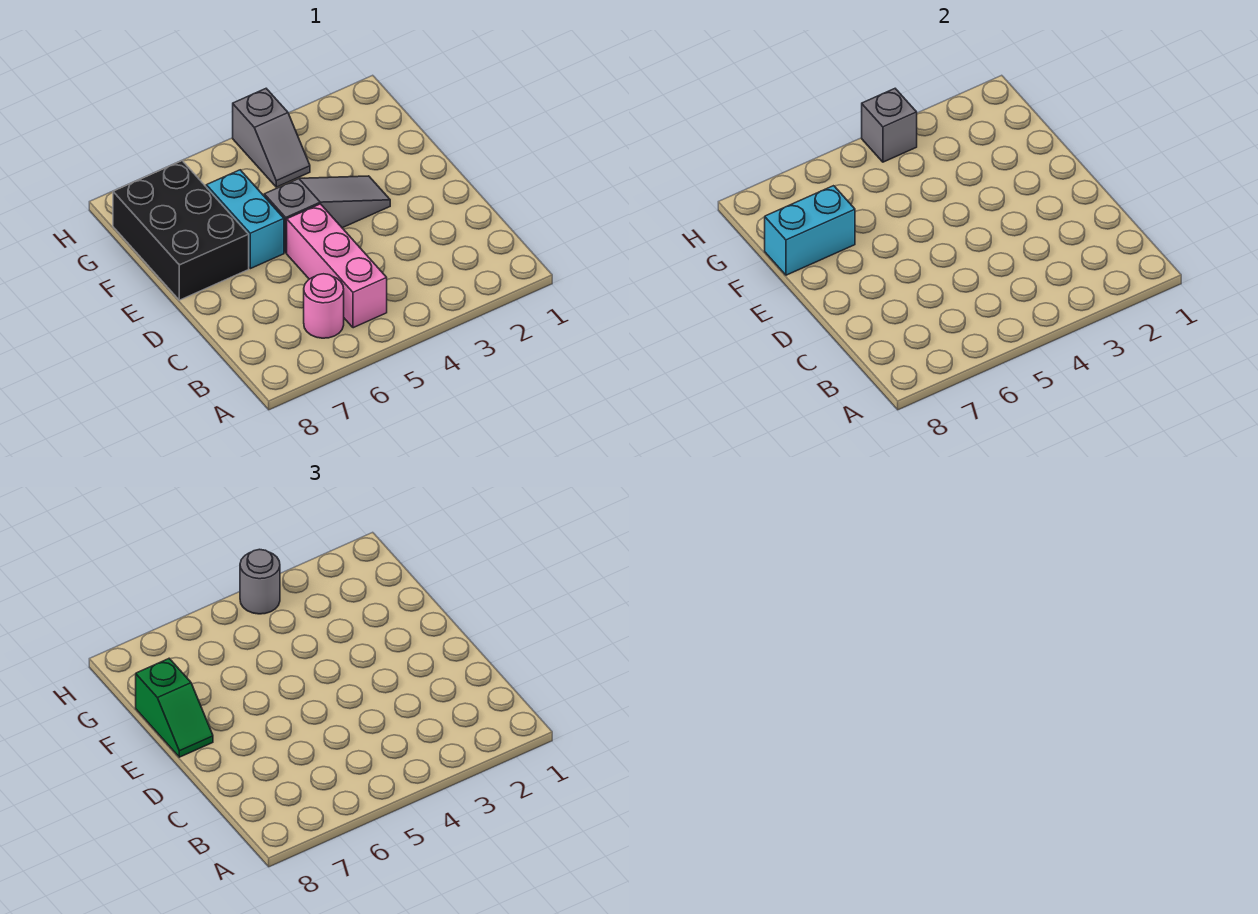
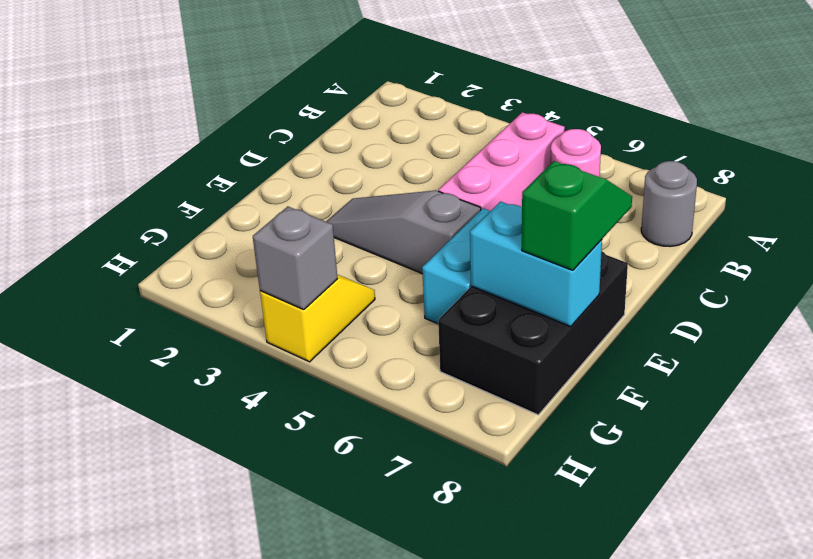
grey 1x2 slope [233,89,310,187] -> yellow 1x2 slope [260,274,375,362]
grey 1x1 round brick [240,549,280,614] -> grey 1x1 round brick moved to [641,161,697,247]

